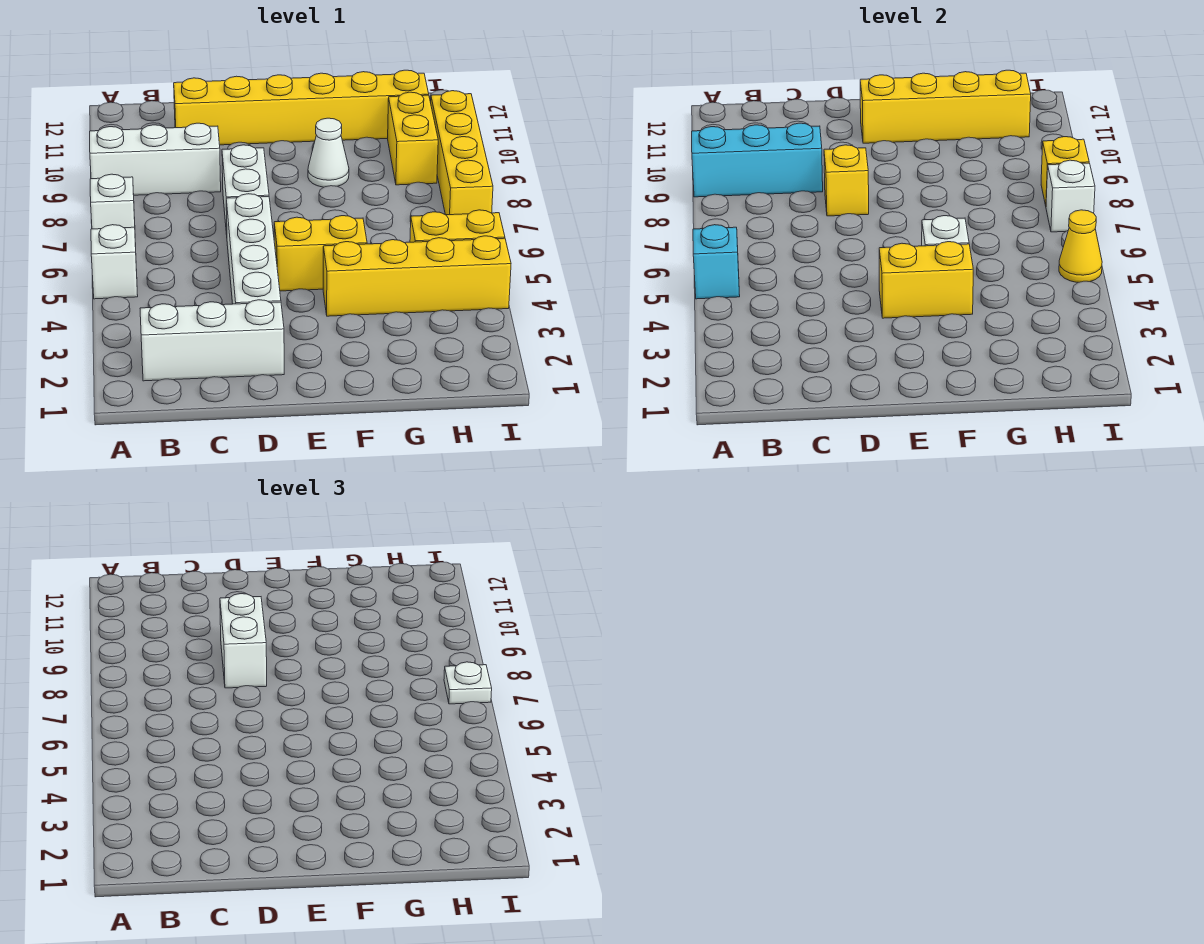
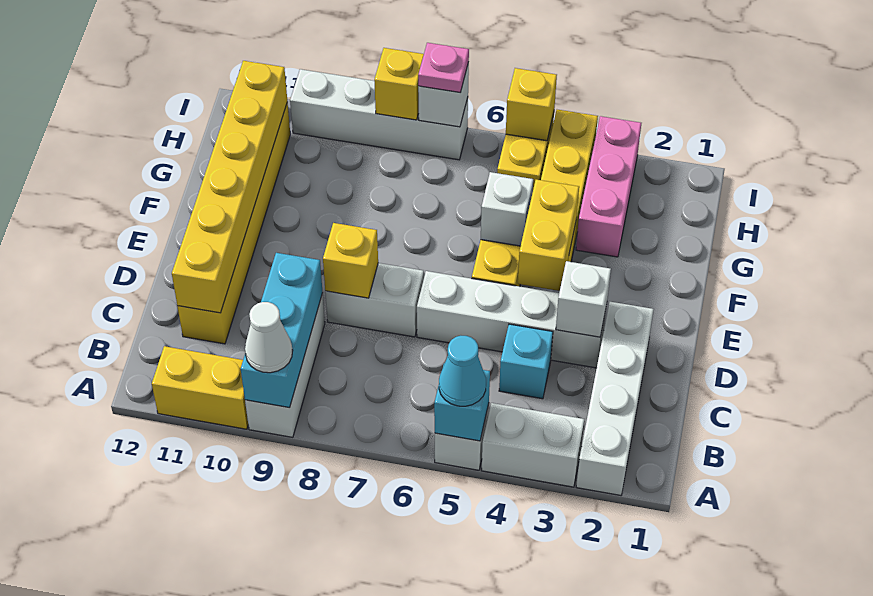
none -> cyan 1x1 cone [439,336,486,406]
white 1x1 brick [90,174,136,245] -> white 1x1 brick moved to [556,261,611,337]
white 1x3 brick [140,300,284,381] -> white 1x4 brick [576,302,654,495]
none -> cyan 1x1 brick [499,324,553,399]
white 1x2 brick [220,594,267,688] -> white 1x2 brick moved to [482,403,584,487]
yellow 1x4 brick [860,70,1031,143] -> yellow 1x6 brick [172,61,287,313]
white 1x1 cone [308,118,349,187] -> white 1x1 cone moved to [245,302,293,373]
none -> pink 1x3 brick [576,116,641,257]
yellow 1x2 brick [388,92,438,185] -> yellow 1x2 brick moved to [152,346,248,429]
yellow 1x1 cone [1059,210,1102,282] -> yellow 1x1 brick [506,68,557,141]
yellow 1x4 brick [431,91,493,215] -> white 1x4 brick [290,69,468,160]
white 1x1 plate [444,662,492,704] -> pink 1x1 plate [418,43,469,93]

